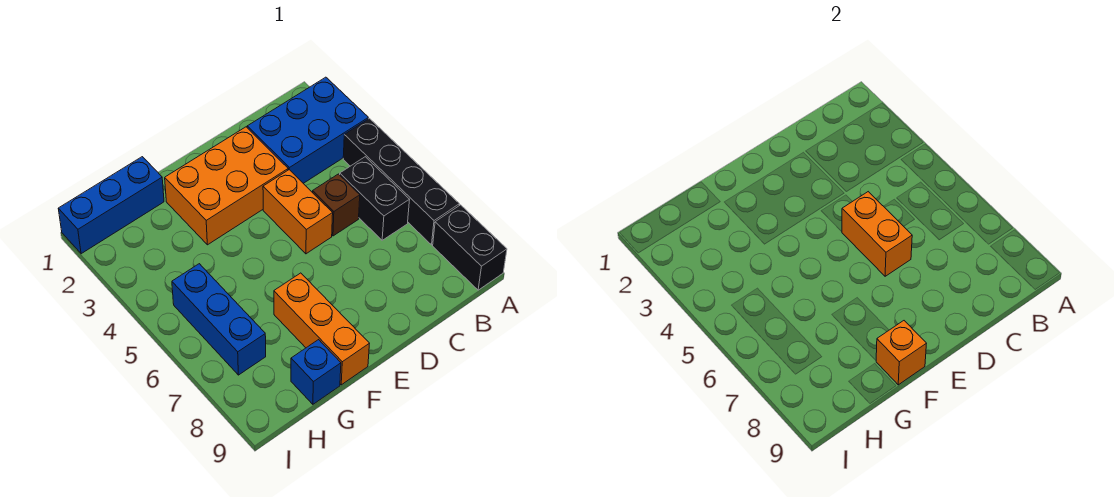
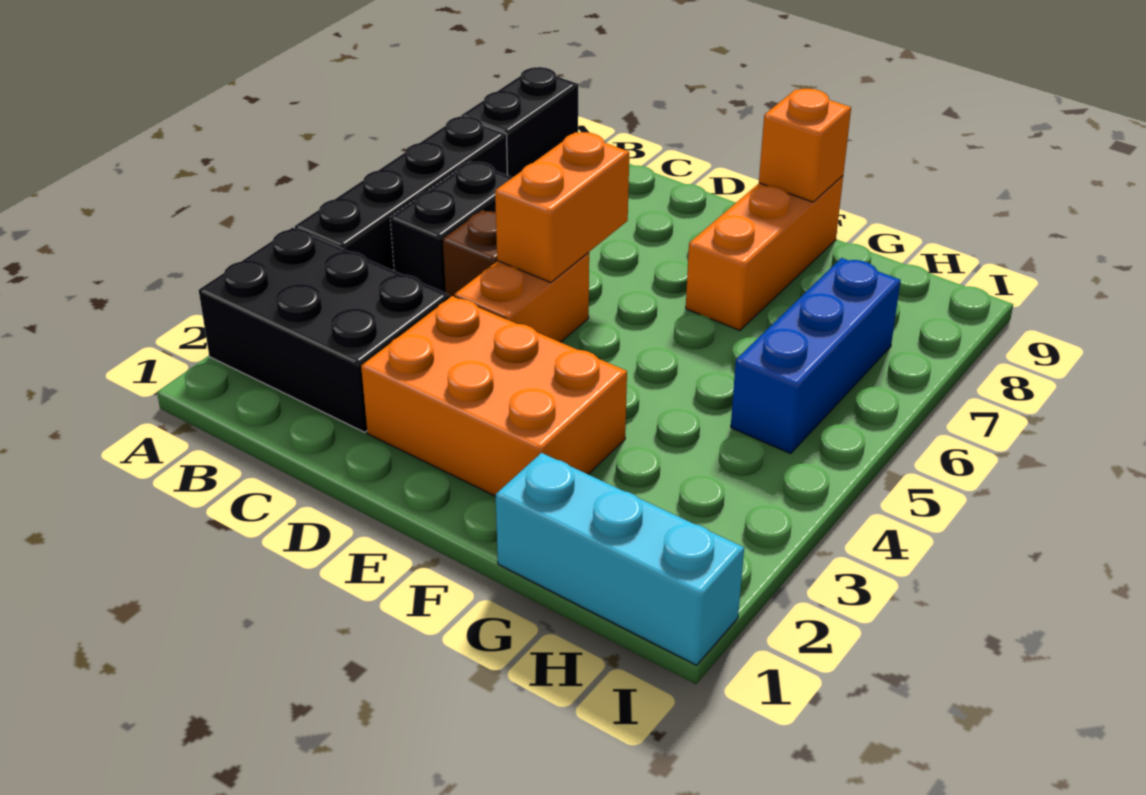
blue 2x3 brick [247,77,368,183] -> black 2x3 brick [199,227,450,432]
blue 1x3 brick [58,157,164,254] -> cyan 1x3 brick [496,453,744,665]
blue 1x1 brick [291,340,341,404] -> none

